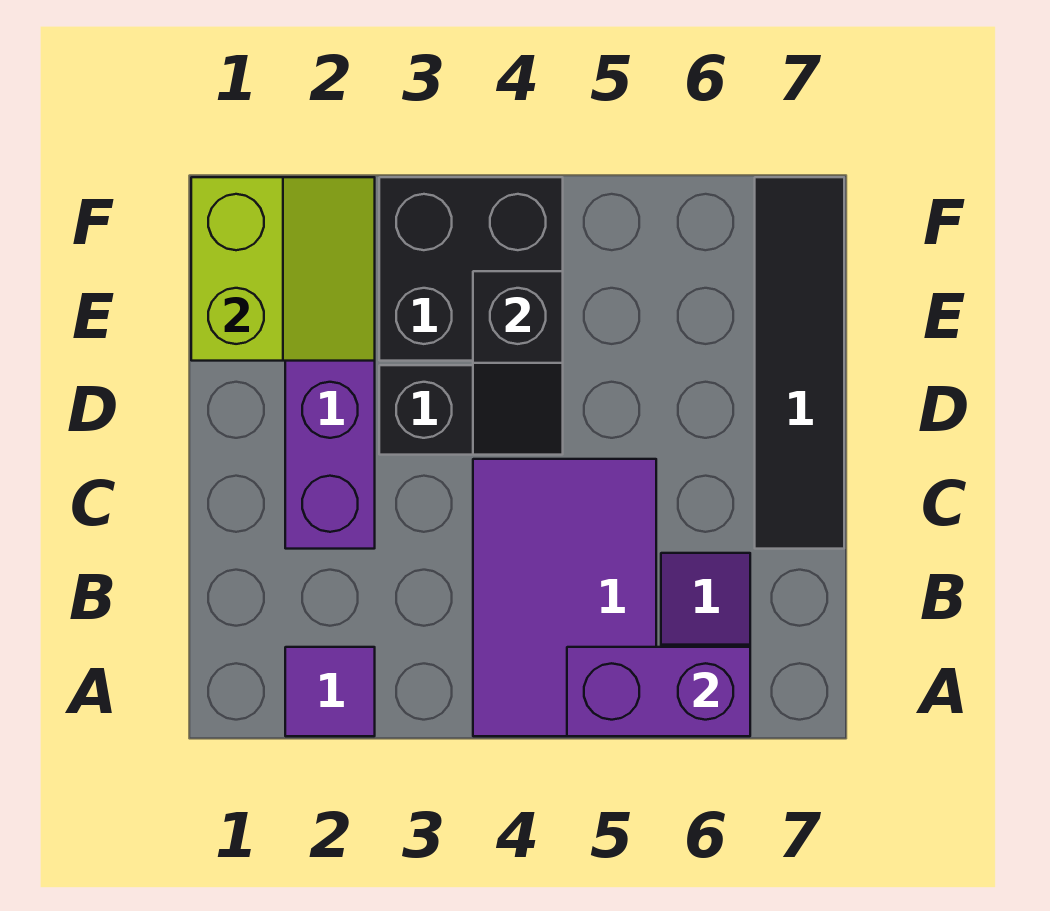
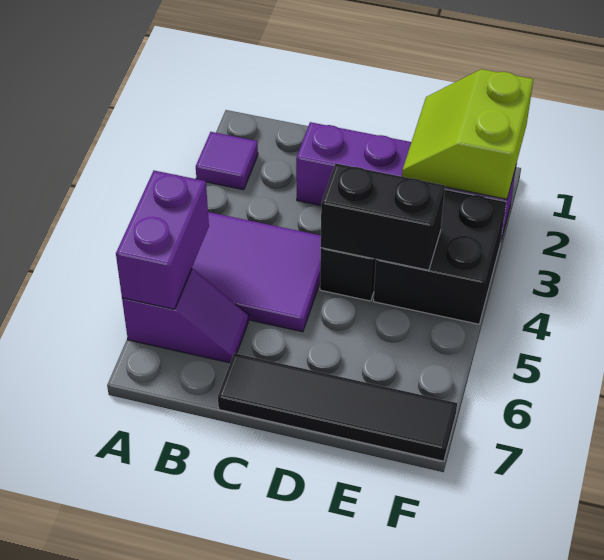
black 1x2 slope [473,271,563,455] -> black 1x2 brick [321,164,445,270]
lime 2x2 slope [191,177,375,361] -> lime 2x2 slope turned to [402,69,534,199]

